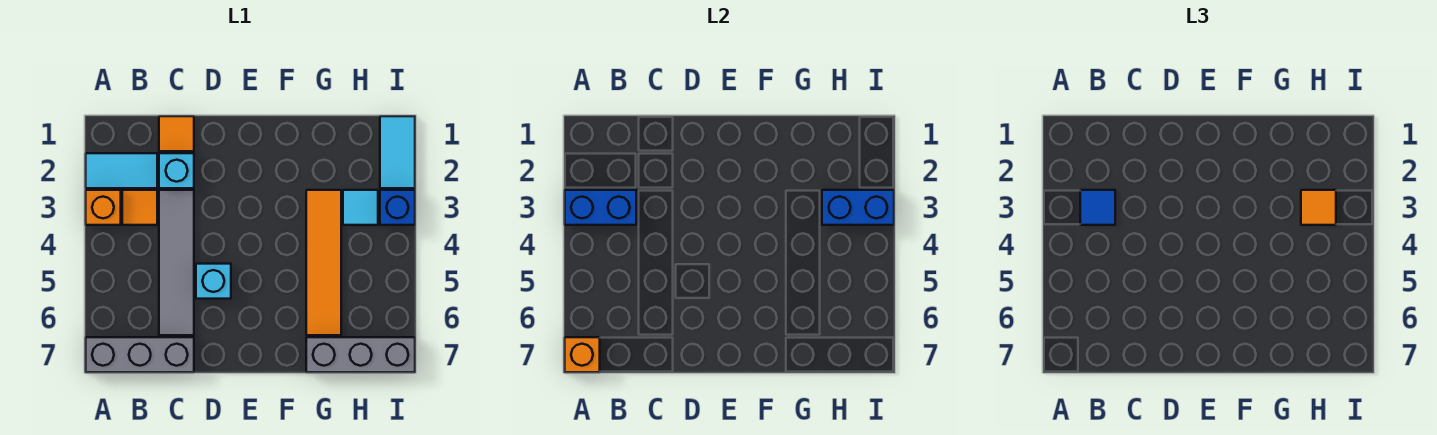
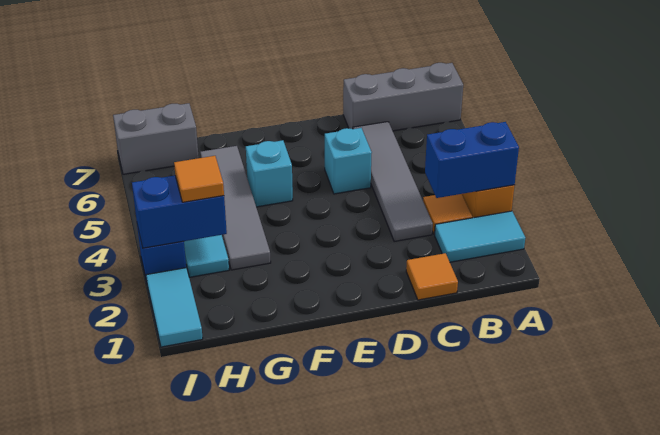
orange 1x1 brick [565,337,600,372] -> none
blue 1x1 tile [1080,190,1115,225] -> none
cyan 1x1 brick [159,153,194,188] -> cyan 1x1 brick moved to [246,140,293,207]
orange 1x4 tile [306,190,341,335] -> grey 1x4 tile [200,146,271,270]
grey 1x3 brick [306,337,415,372] -> grey 1x2 brick [113,103,199,174]

